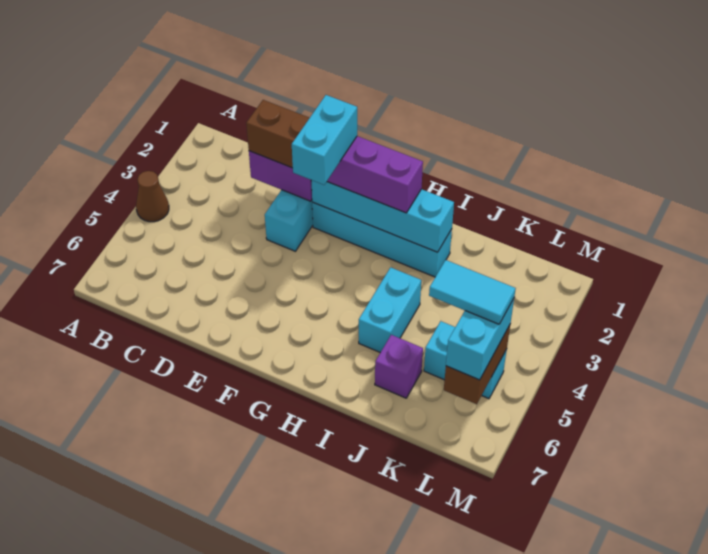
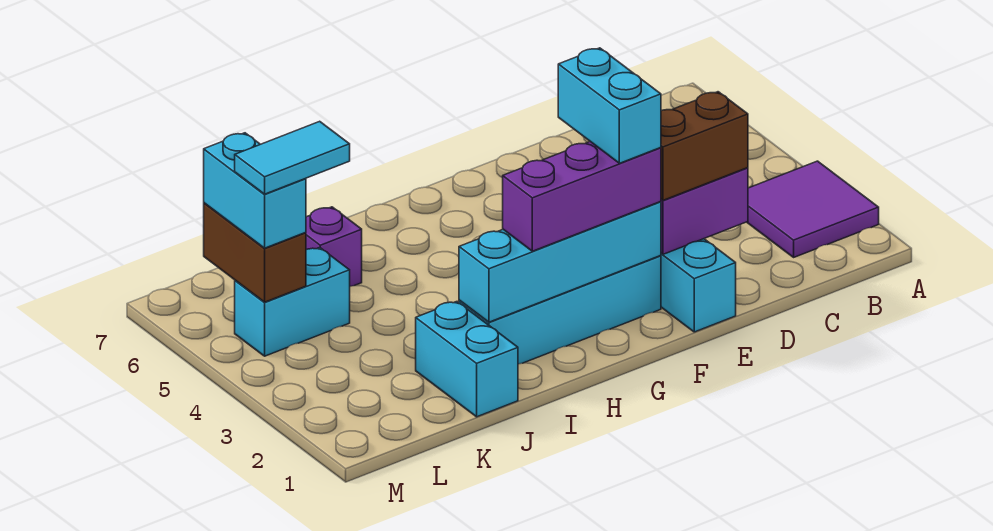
none -> purple 2x2 tile [747,161,879,257]
brown 1x1 cone [136,171,169,222] -> none
cyan 1x2 brick [359,267,421,353] -> cyan 1x2 brick moved to [416,302,518,417]

